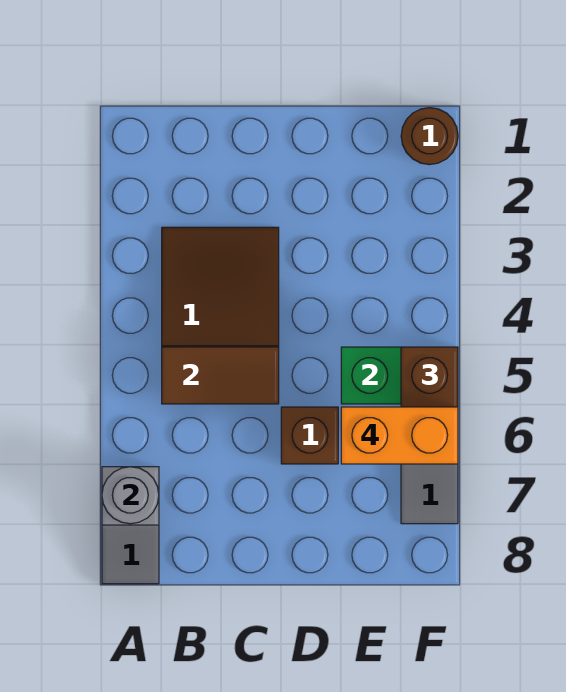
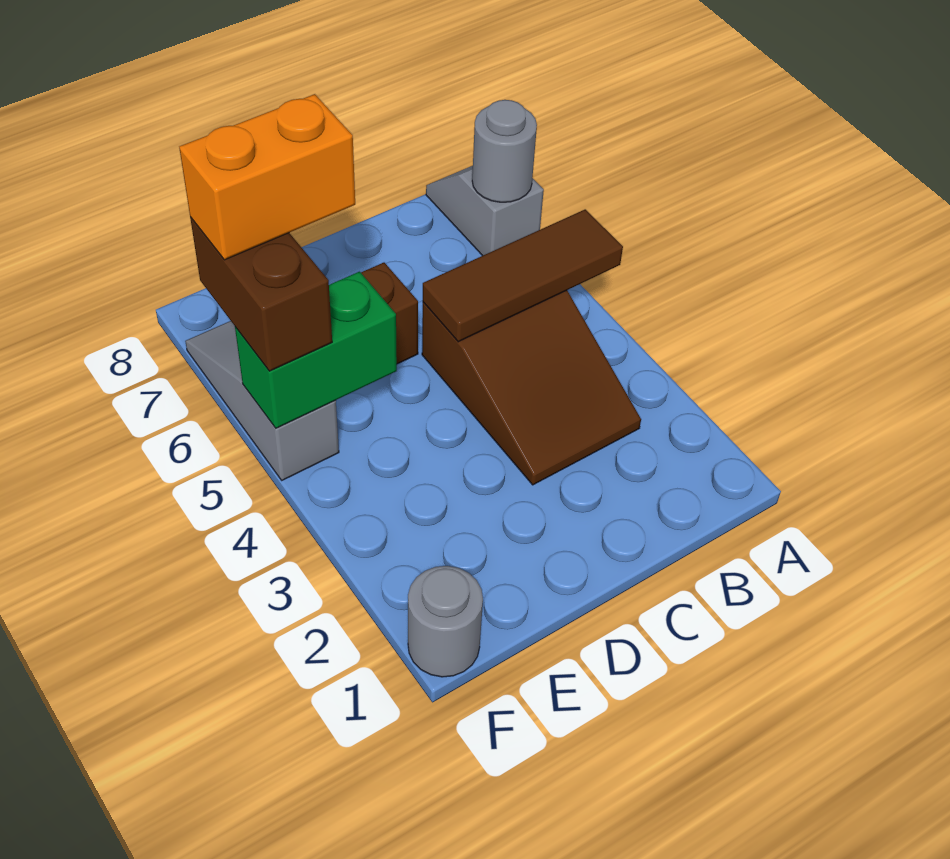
brown 1x2 tile [162,347,279,404] -> brown 1x3 tile [423,209,623,342]
brown 1x1 round brick [401,108,458,165] -> grey 1x1 round brick [408,566,483,677]

